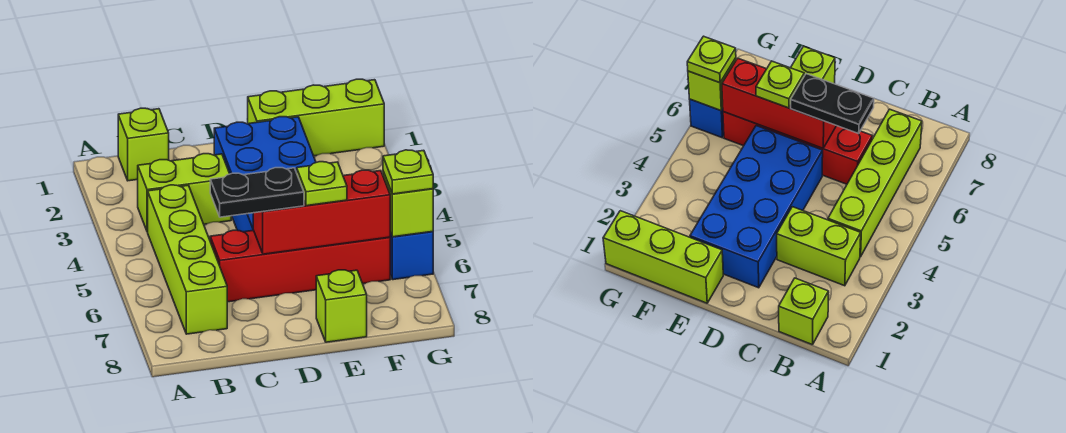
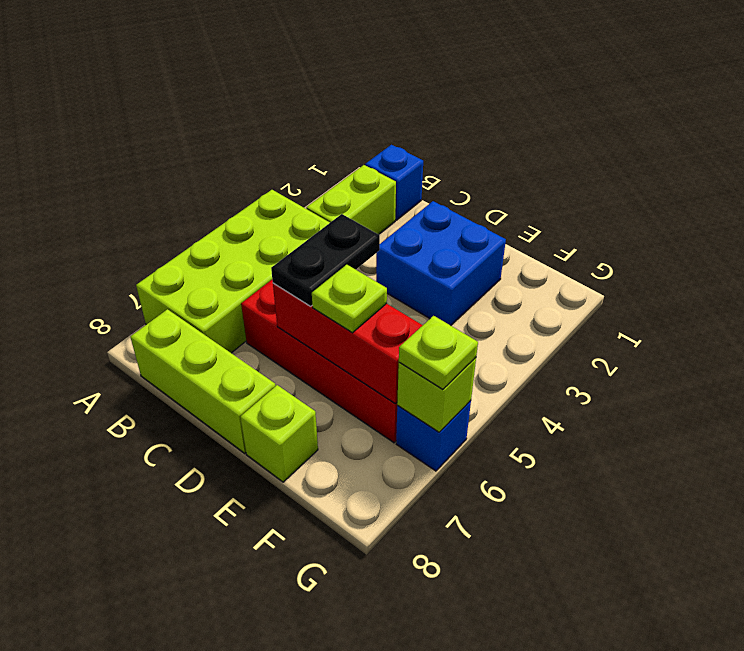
lime 1x1 brick [118,108,169,181] -> blue 1x1 brick [365,145,423,220]
lime 1x2 brick [138,154,231,232] -> lime 1x2 brick turned to [306,165,396,234]
lime 1x4 brick [148,185,227,334] -> lime 2x4 brick [136,190,330,353]
black 1x2 plate [210,168,304,217] -> black 1x2 plate turned to [271,214,380,306]
blue 2x4 brick [214,117,316,232] -> blue 2x2 brick [376,201,506,325]
lime 1x3 brick [248,79,384,156] -> lime 1x3 brick moved to [130,309,276,453]

